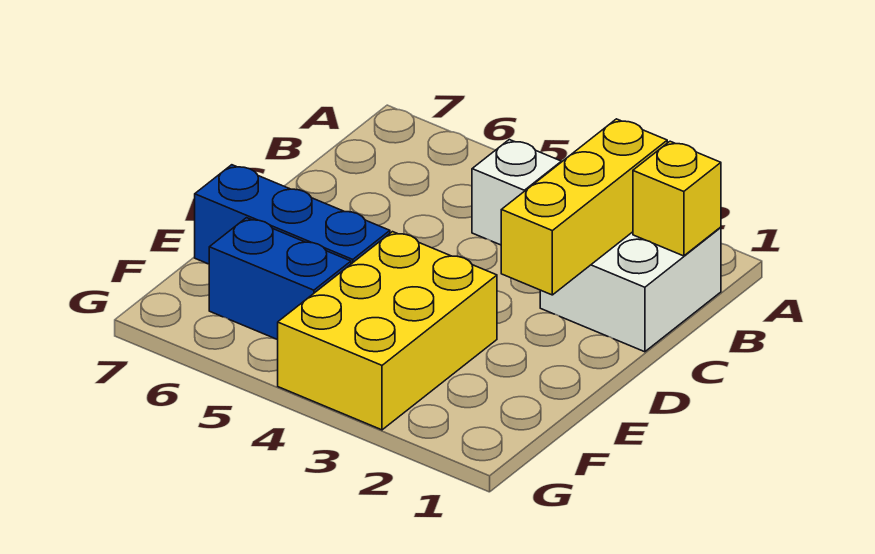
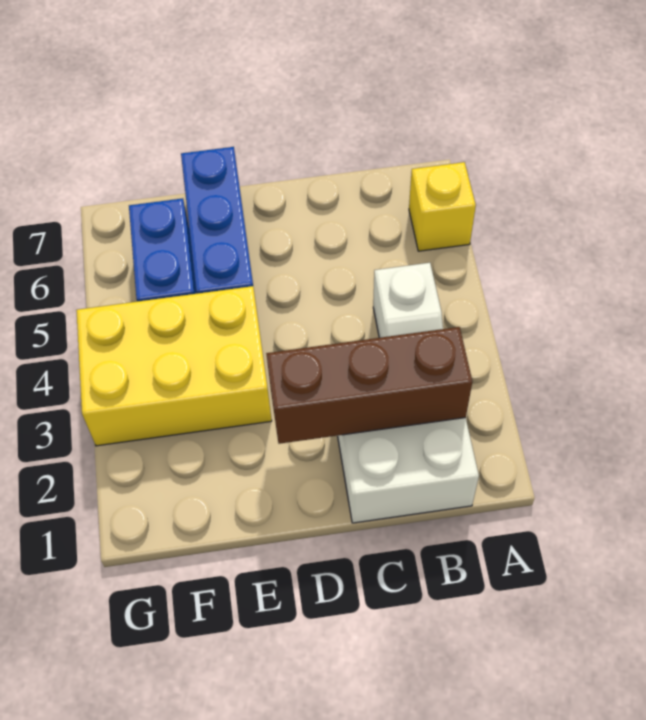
yellow 1x1 brick [633,141,721,256] -> yellow 1x1 brick moved to [409,162,476,251]
yellow 1x3 brick [501,119,667,295] -> brown 1x3 brick [266,327,472,444]

